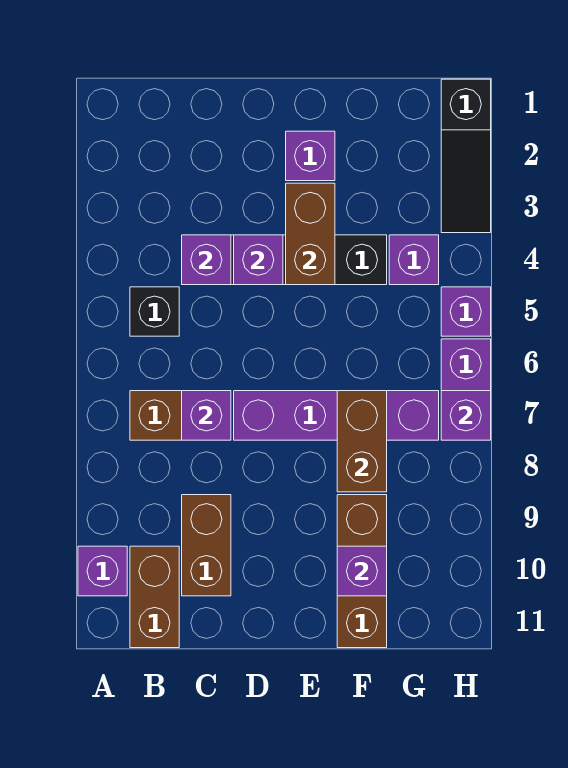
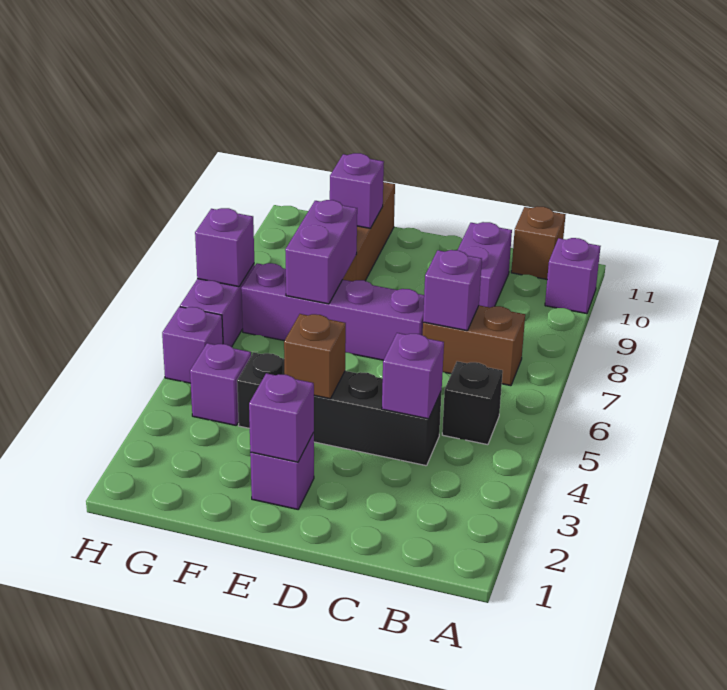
brown 1x2 brick [130,546,179,648] -> brown 1x1 brick [511,206,566,279]
brown 1x2 brick [182,495,231,596] -> purple 1x2 brick [458,222,512,307]
purple 1x1 brick [234,235,283,285] -> purple 1x1 brick moved to [249,373,314,462]
brown 1x2 brick [286,183,335,285] -> brown 1x1 brick [284,314,346,399]
brown 1x2 brick [337,391,387,492] -> purple 1x2 brick [285,200,357,304]
black 1x3 slope [441,79,491,233] -> none

